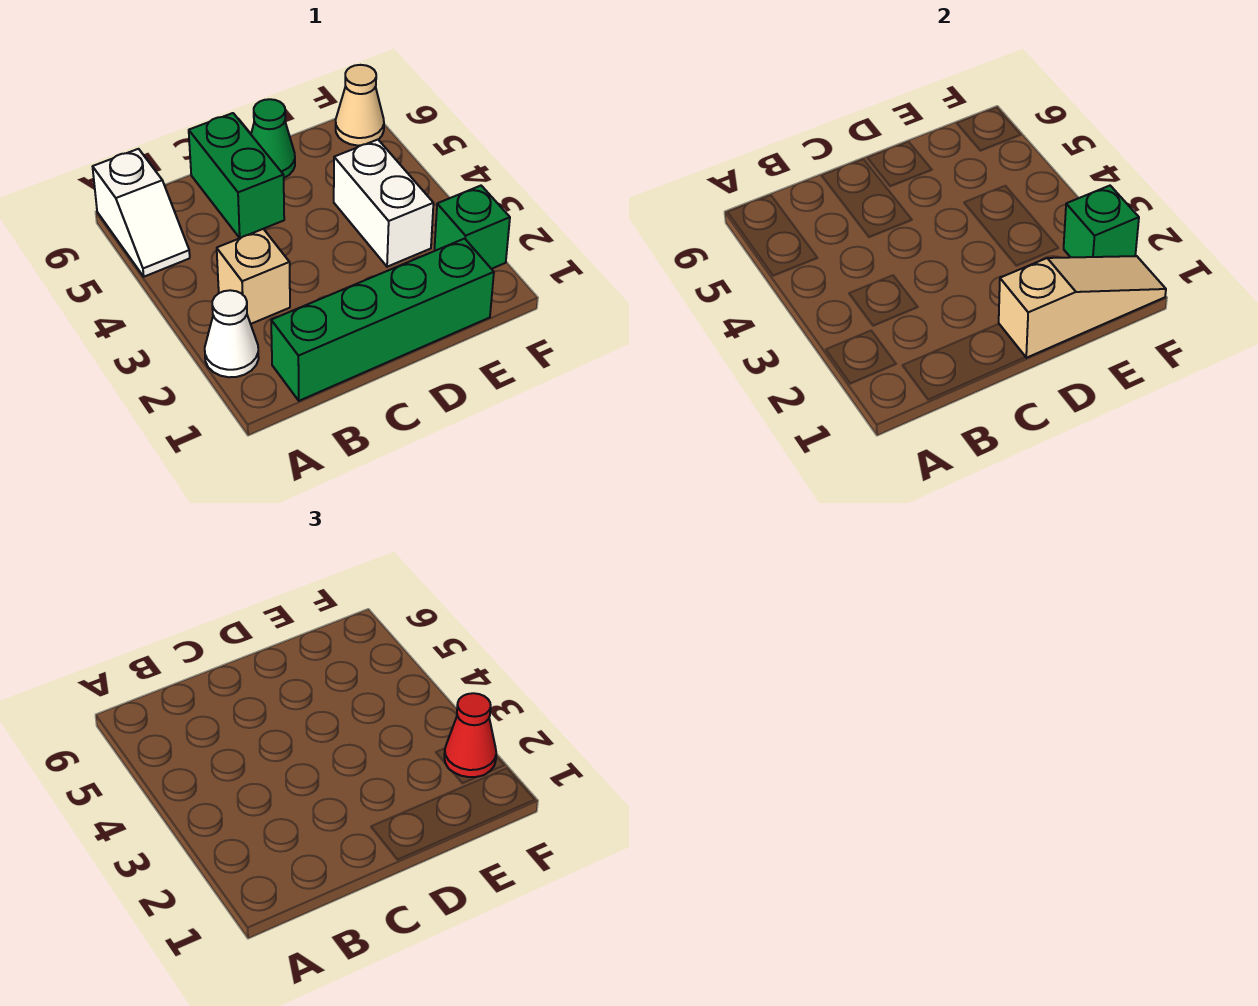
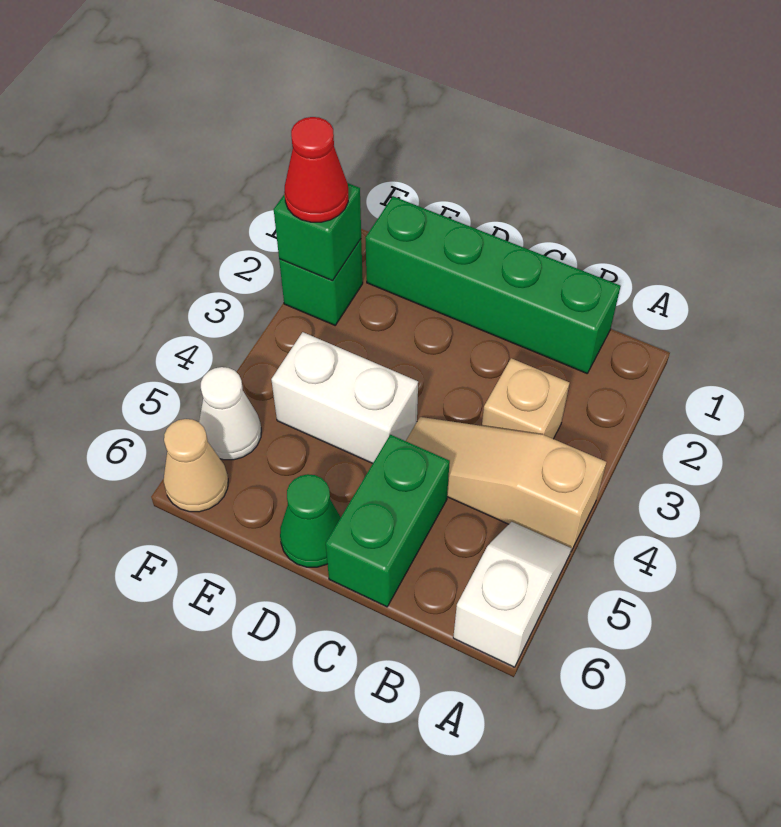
white 1x1 cone [205,290,259,377] -> white 1x1 cone moved to [199,367,261,460]
tan 1x3 slope [999,256,1166,358] -> tan 1x3 slope moved to [406,417,606,551]
white 1x2 brick [334,140,433,267] -> white 1x2 brick turned to [271,332,418,463]

